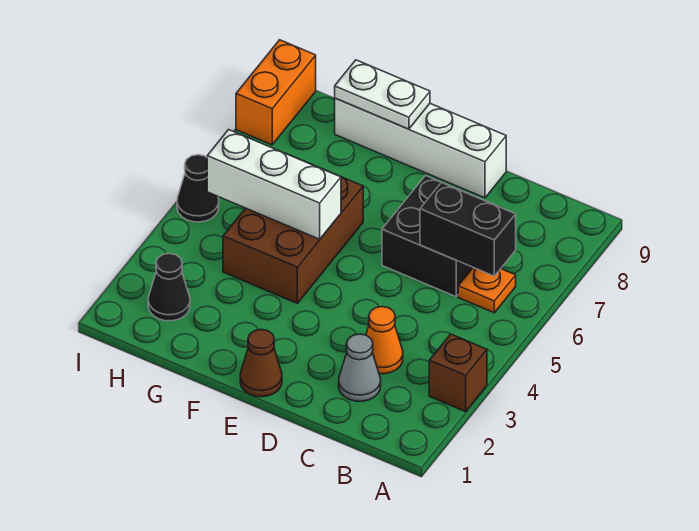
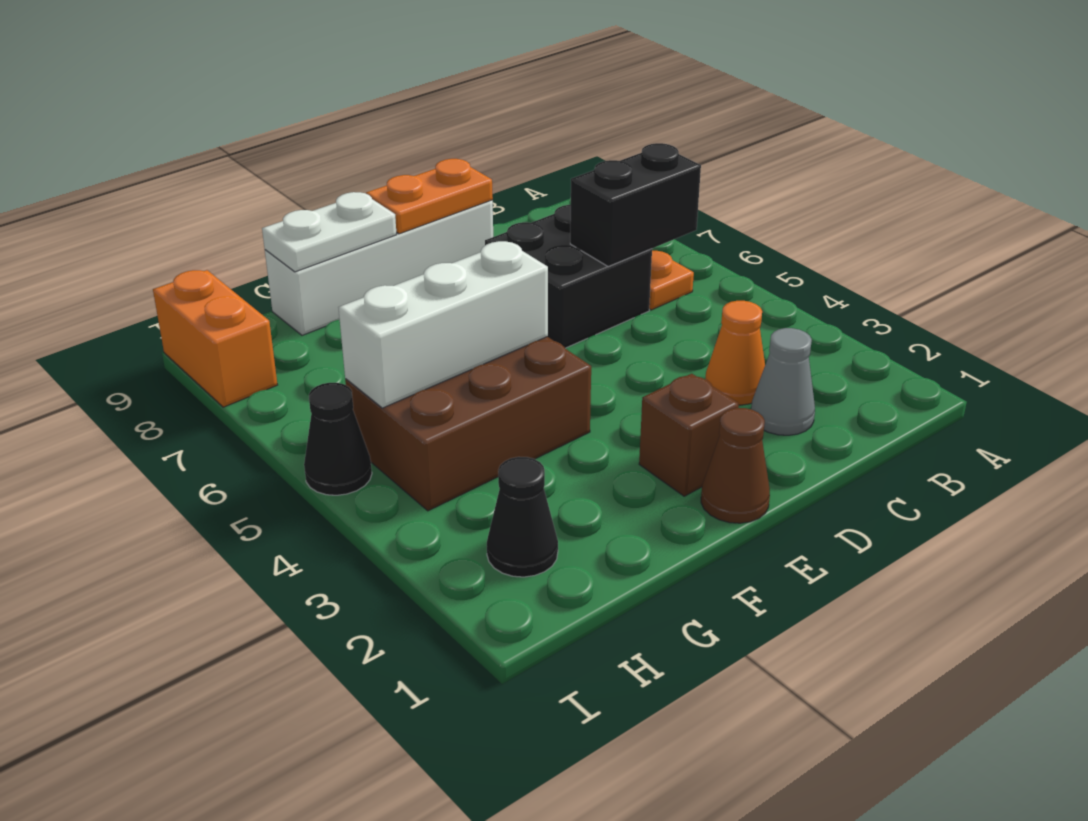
brown 1x1 brick [429,334,487,412] -> brown 1x1 brick moved to [639,374,739,496]
none -> orange 1x2 plate [366,159,493,234]
brown 2x3 brick [223,155,363,303] -> brown 2x3 brick turned to [345,337,591,511]

